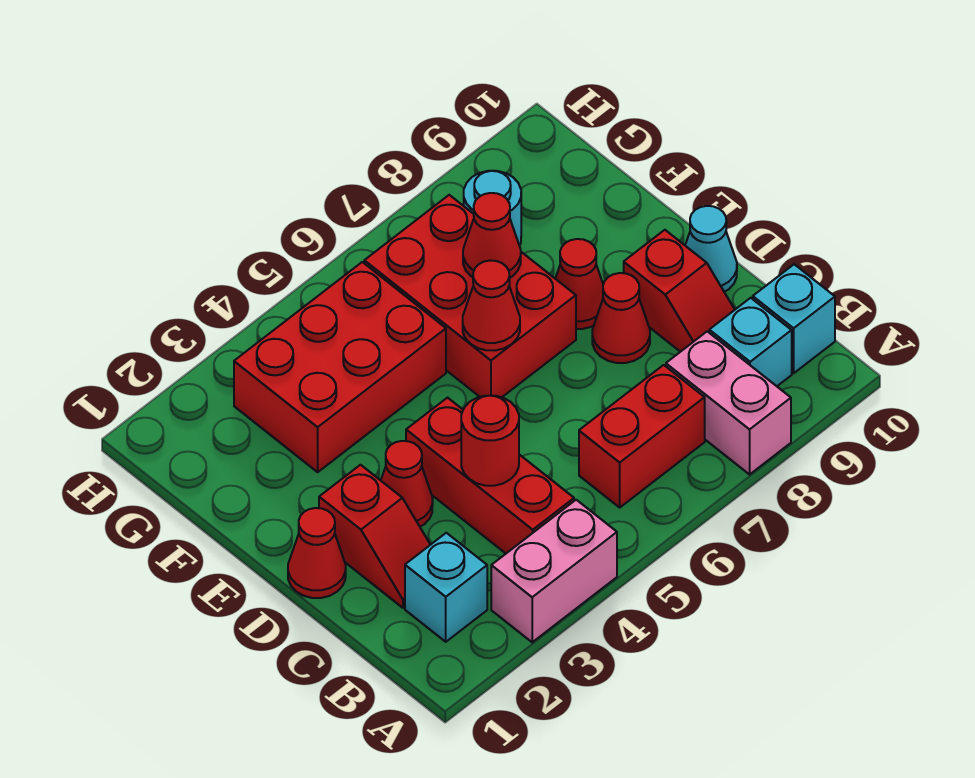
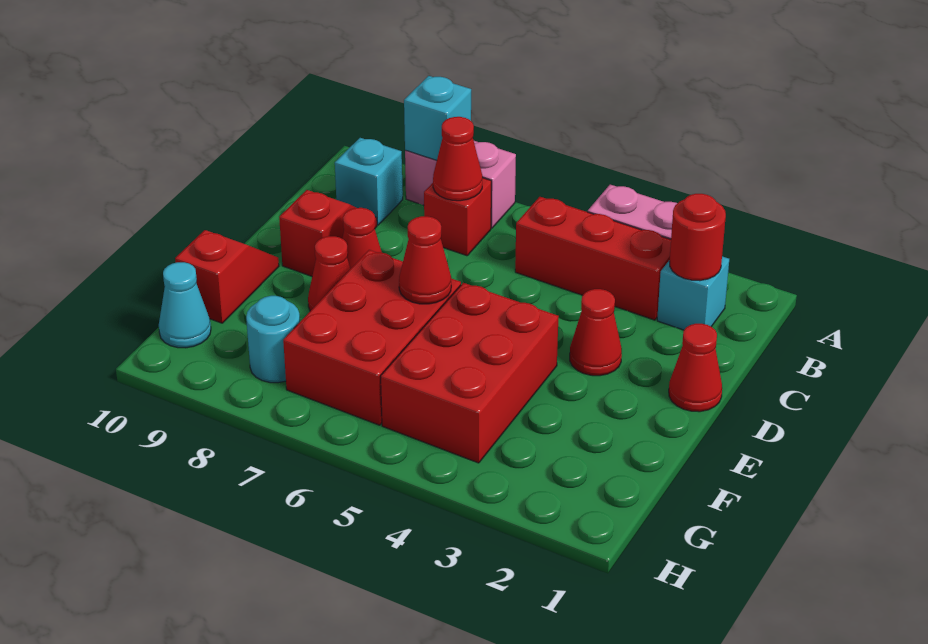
pink 1x2 brick [666,331,791,474] -> pink 1x2 brick turned to [405,141,516,228]
red 1x3 brick [406,398,574,553] -> red 1x3 brick turned to [515,197,671,320]
red 1x2 brick [579,365,705,507] -> red 1x1 brick [424,178,491,256]
cyan 1x1 brick [753,264,835,373] -> cyan 1x1 brick moved to [404,76,471,160]
red 1x2 slope [319,465,430,608] -> red 1x2 slope moved to [175,230,279,323]
red 1x1 round brick [461,396,519,486] -> red 1x1 round brick moved to [669,194,726,281]
cyan 1x1 cone [685,206,737,292] -> cyan 1x1 cone moved to [159,262,211,348]
red 2x3 brick [234,262,446,472] -> red 2x3 brick turned to [381,283,559,463]
red 1x1 cone [463,193,521,278] -> red 1x1 cone moved to [433,117,482,201]

